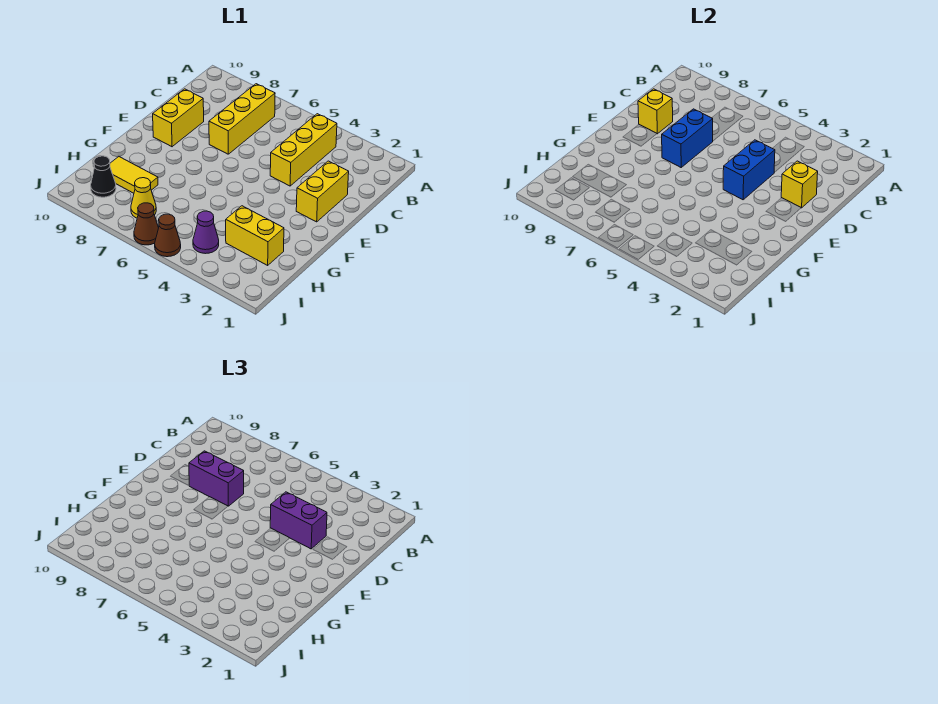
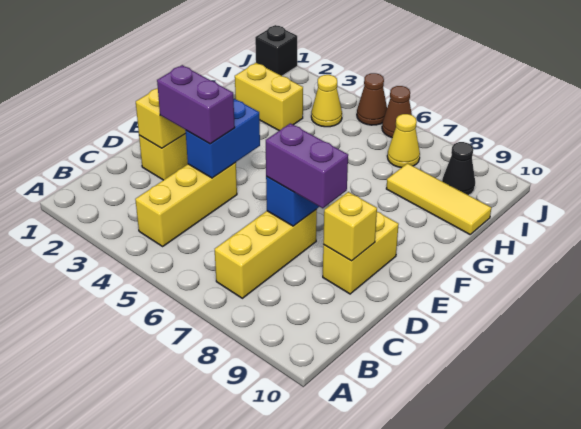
yellow 1x2 tile [110,157,158,193] -> yellow 1x3 tile [386,163,491,234]
purple 1x1 cone [193,211,219,254] -> yellow 1x1 cone [311,75,342,127]
none -> black 1x1 brick [255,25,297,76]

